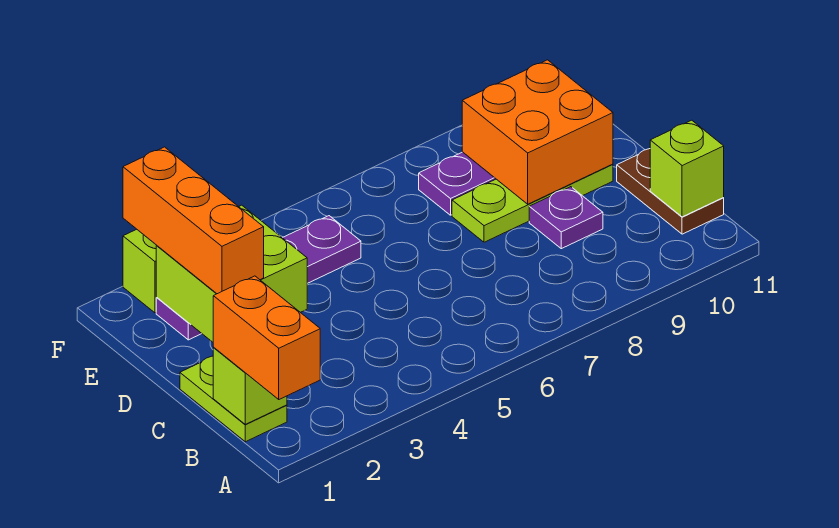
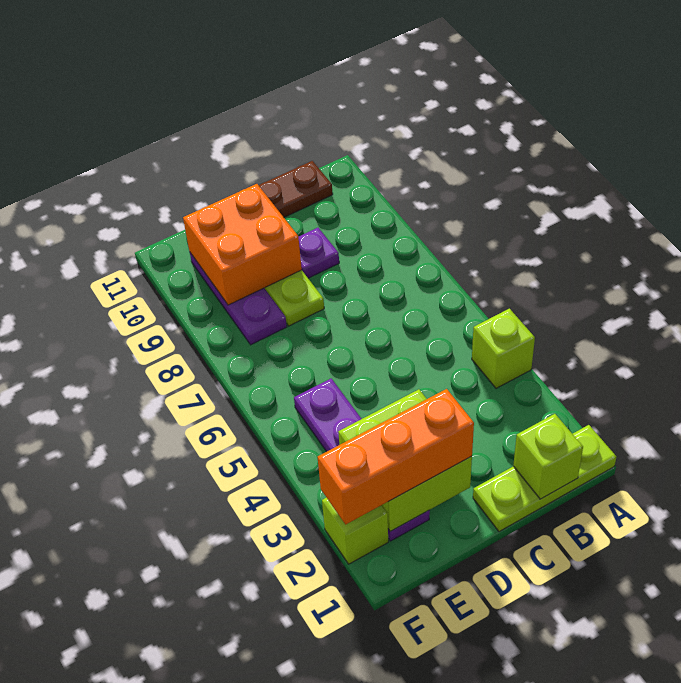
orange 1x2 brick [213,276,320,399] -> none
lime 1x2 plate [180,356,287,442] -> lime 1x3 plate [473,425,616,532]
lime 1x1 brick [650,120,724,217] -> lime 1x1 brick moved to [472,309,535,388]

